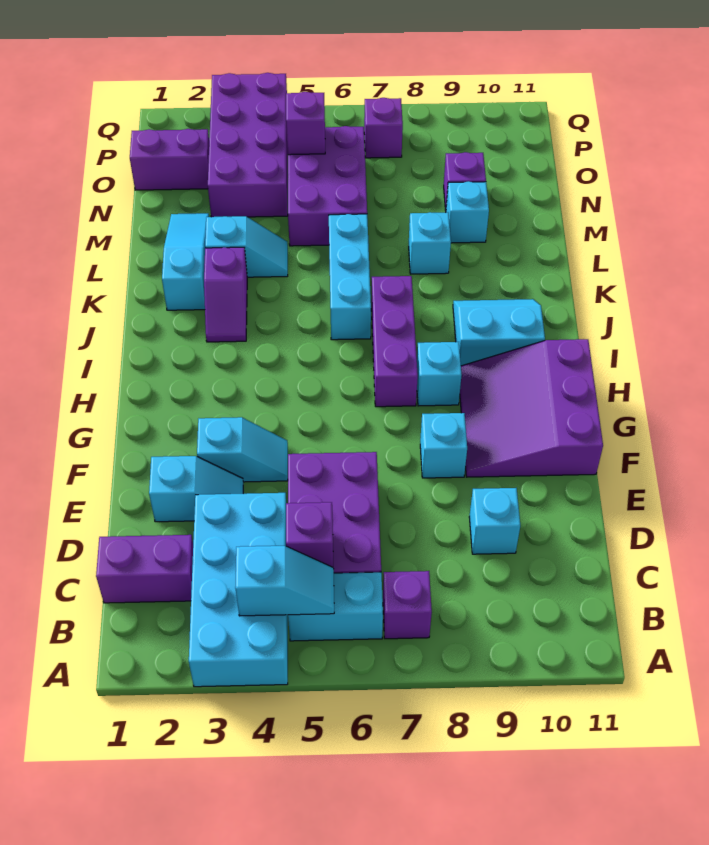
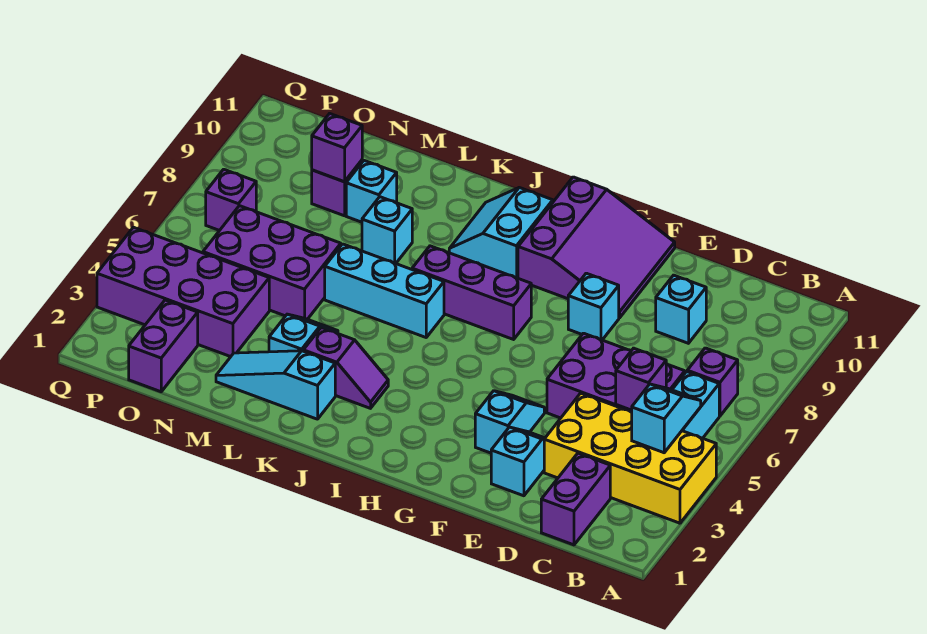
cyan 2x4 brick [189,493,288,687] -> yellow 2x4 brick [544,393,716,523]
purple 3x3 slope [460,339,603,477] -> purple 3x3 slope turned to [518,177,675,318]
cyan 1x1 brick [417,342,462,406] -> none
purple 1x1 brick [286,92,325,155] -> purple 1x1 brick moved to [312,114,362,182]

